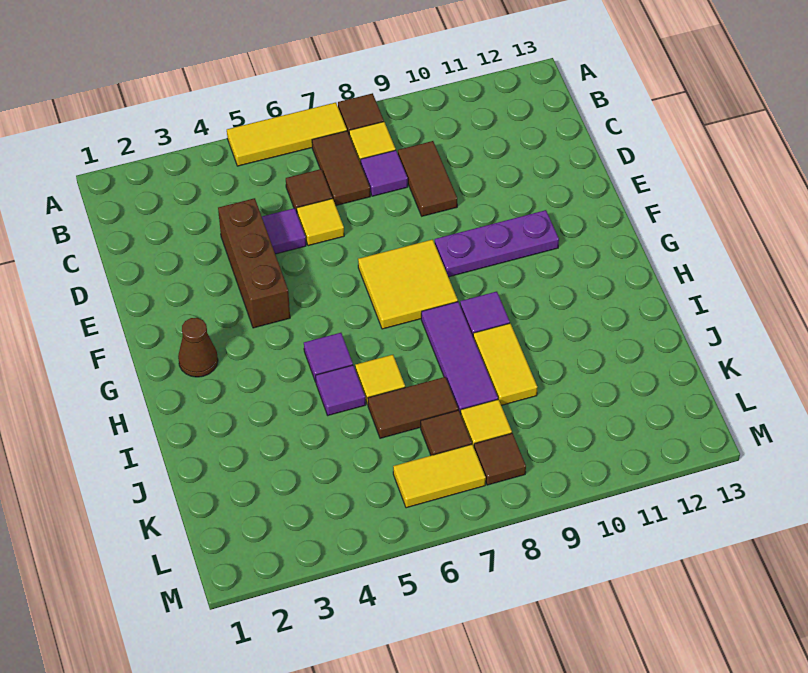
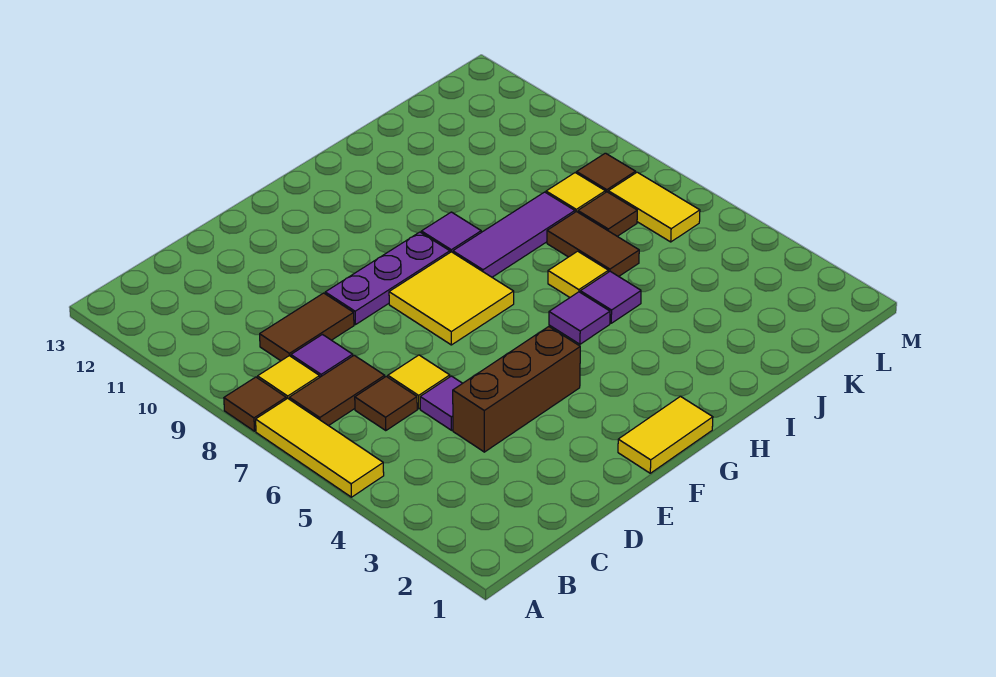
purple 1x3 plate [435,210,559,277] -> purple 1x3 plate turned to [325,232,450,325]
brown 1x1 cone [178,318,218,377] -> none
yellow 1x2 tile [473,323,538,405] -> yellow 1x2 tile moved to [618,396,713,473]

